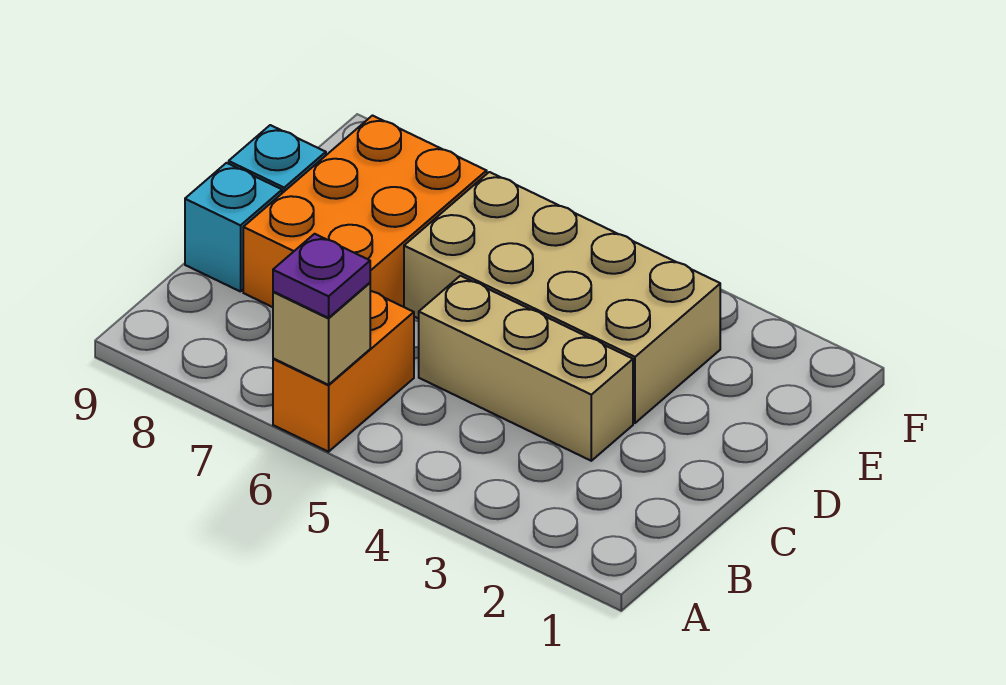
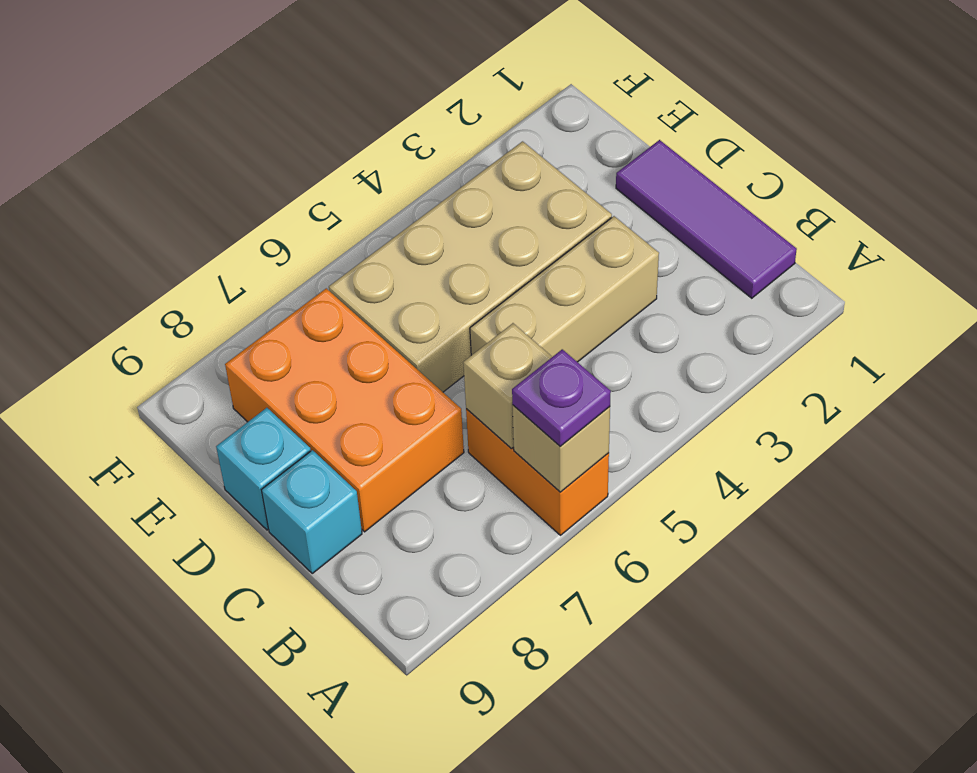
none -> purple 1x3 tile [616,140,797,298]
none -> tan 1x1 brick [463,323,552,449]

